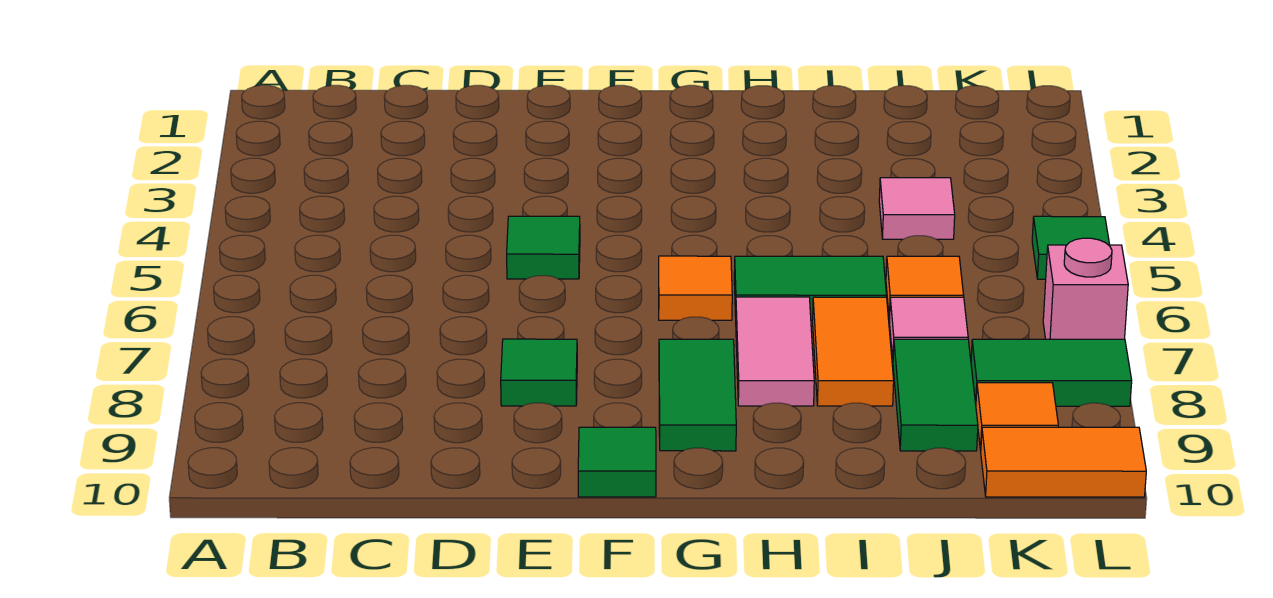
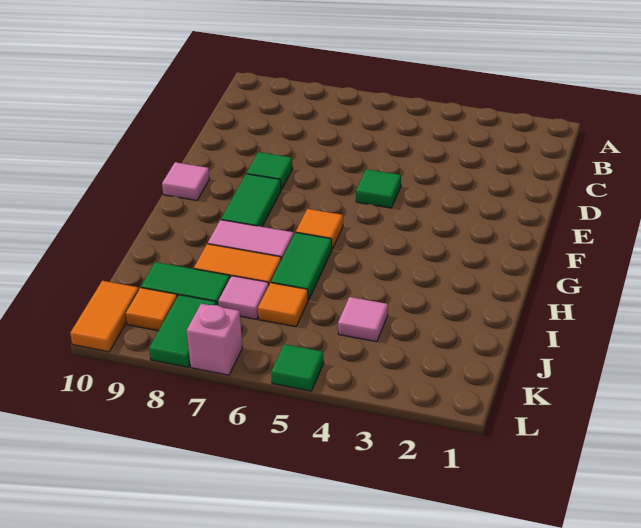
green 1x1 tile [578,427,656,497] -> pink 1x1 tile [162,162,209,201]
green 1x2 tile [659,339,736,451] -> green 1x2 tile turned to [221,174,281,227]

